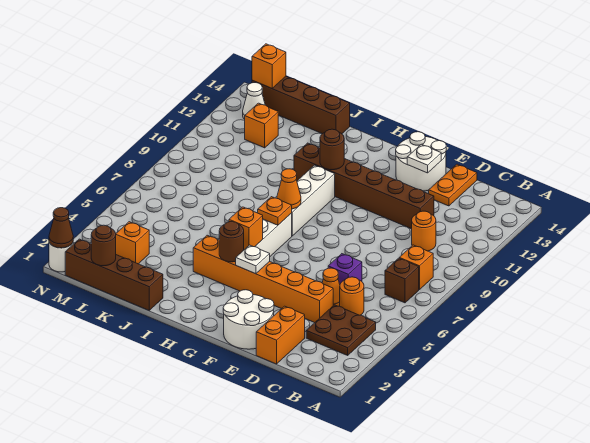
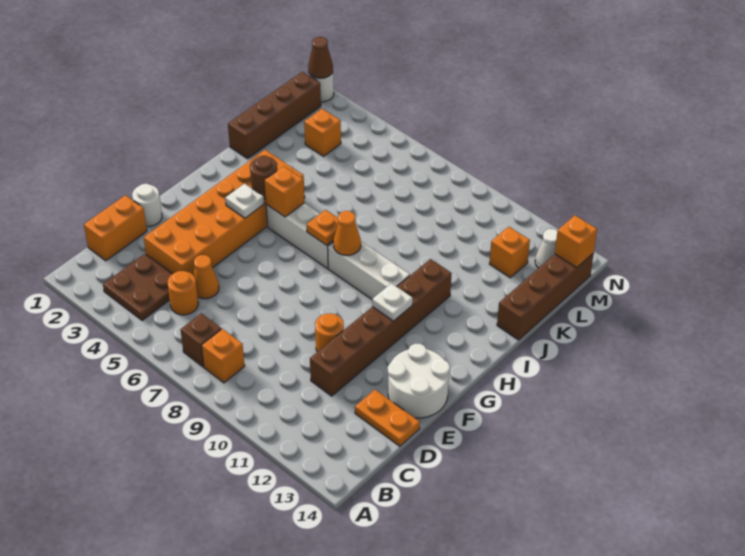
orange 1x1 round brick [412,211,436,251] -> orange 1x1 round brick moved to [315,314,344,352]
orange 1x2 brick [256,306,305,364] -> orange 1x2 brick turned to [84,195,147,261]
orange 1x6 brick [193,235,333,323] -> orange 2x6 brick [144,150,305,275]
purple 1x1 brick [328,254,362,284] -> none
white 2x2 round brick [223,290,274,349] -> white 1x1 round brick [132,184,162,227]
white 1x1 plate [407,144,441,173] -> white 1x1 plate moved to [372,283,413,321]
brown 1x1 round brick [320,129,344,170] -> none
brown 1x1 round brick [91,225,116,266] -> none

